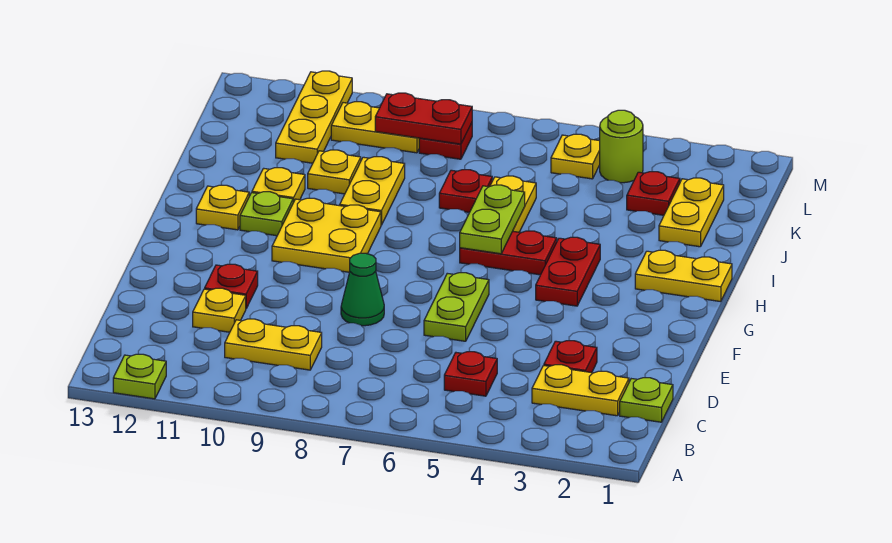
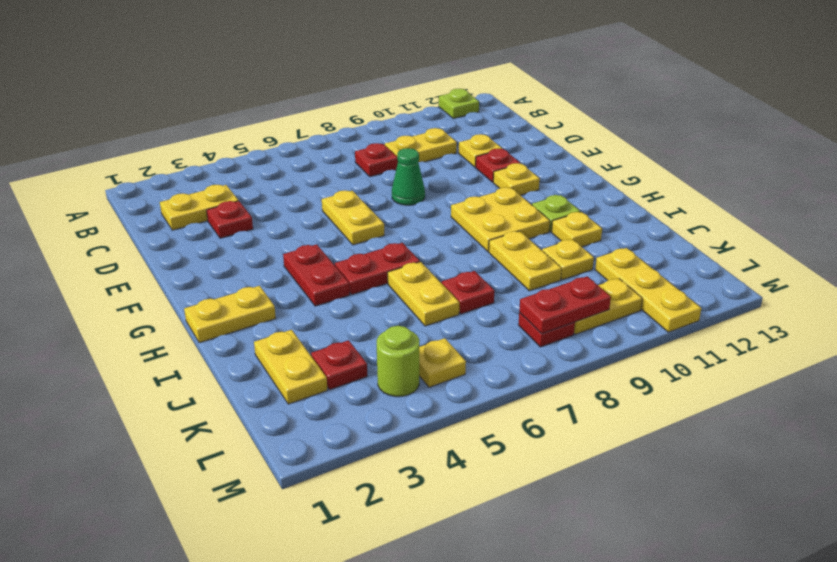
lime 1x1 plate [620,378,673,422] -> none
red 1x1 plate [444,352,497,396] -> red 1x1 plate moved to [355,143,398,177]
lime 1x2 plate [424,273,489,341] -> yellow 1x2 plate [322,190,384,245]
lime 1x2 plate [460,185,525,254] -> none
yellow 1x1 plate [196,185,249,230] -> yellow 1x1 plate moved to [493,163,540,195]

